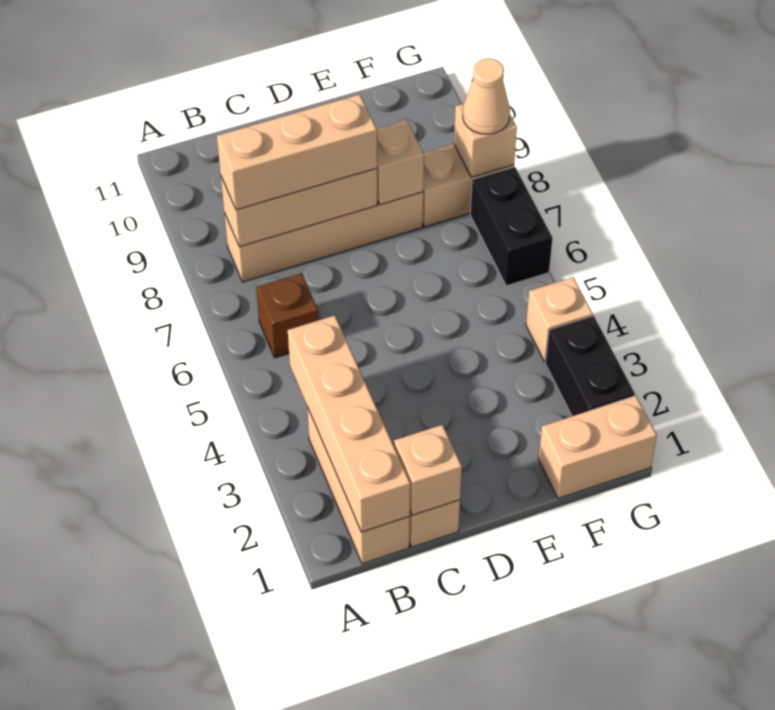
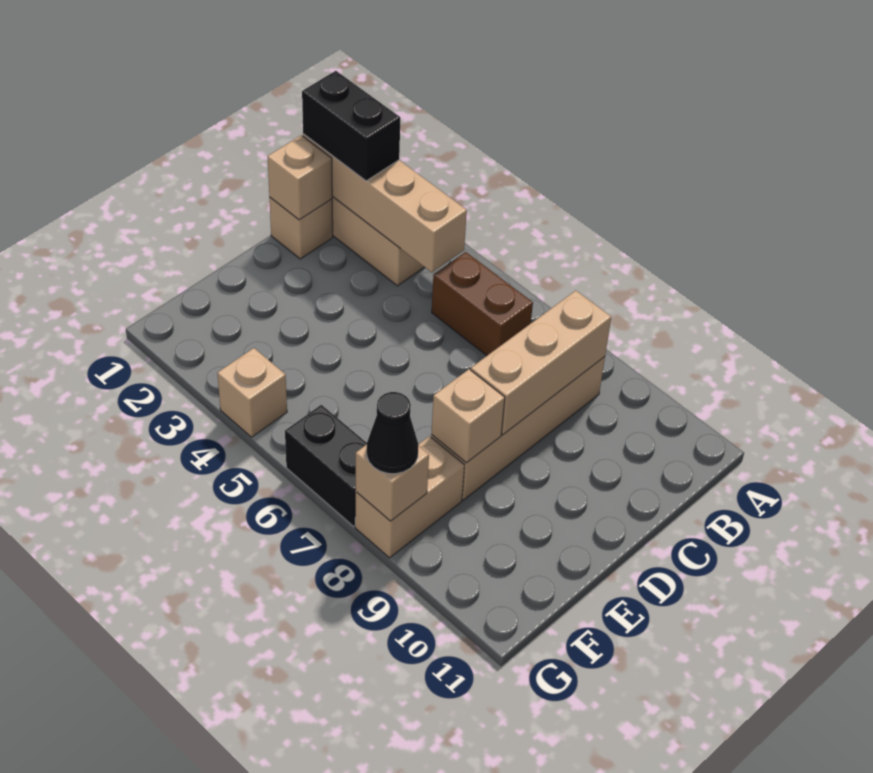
brown 1x1 brick [256,273,318,358] -> brown 1x2 brick [432,252,533,356]
tan 1x3 brick [217,94,377,210] -> none
tan 1x2 brick [538,396,657,498] -> none
black 1x2 brick [545,316,635,416] -> black 1x2 brick moved to [302,71,400,181]
tan 1x1 cone [463,58,510,134] -> black 1x1 cone [367,392,418,474]

